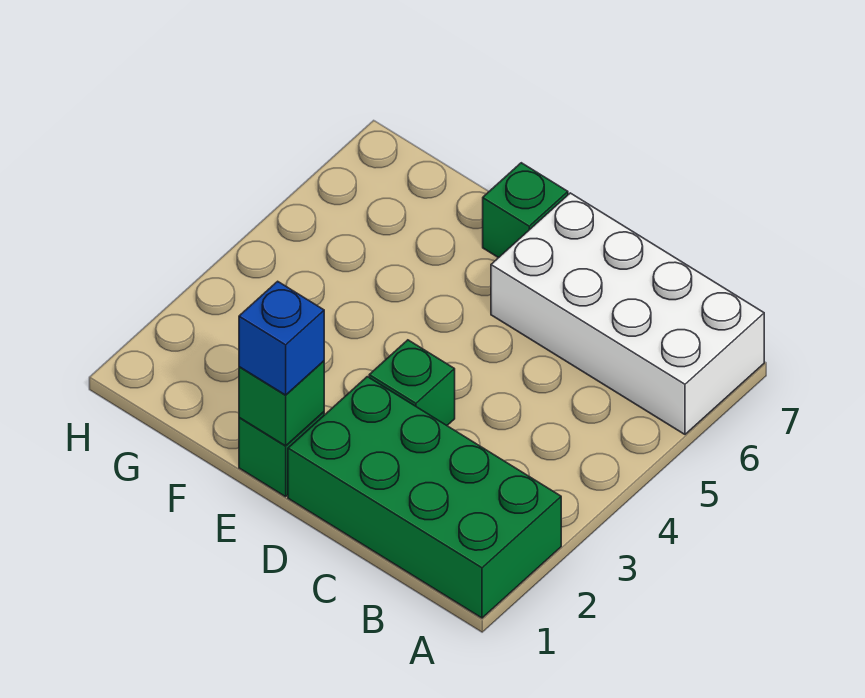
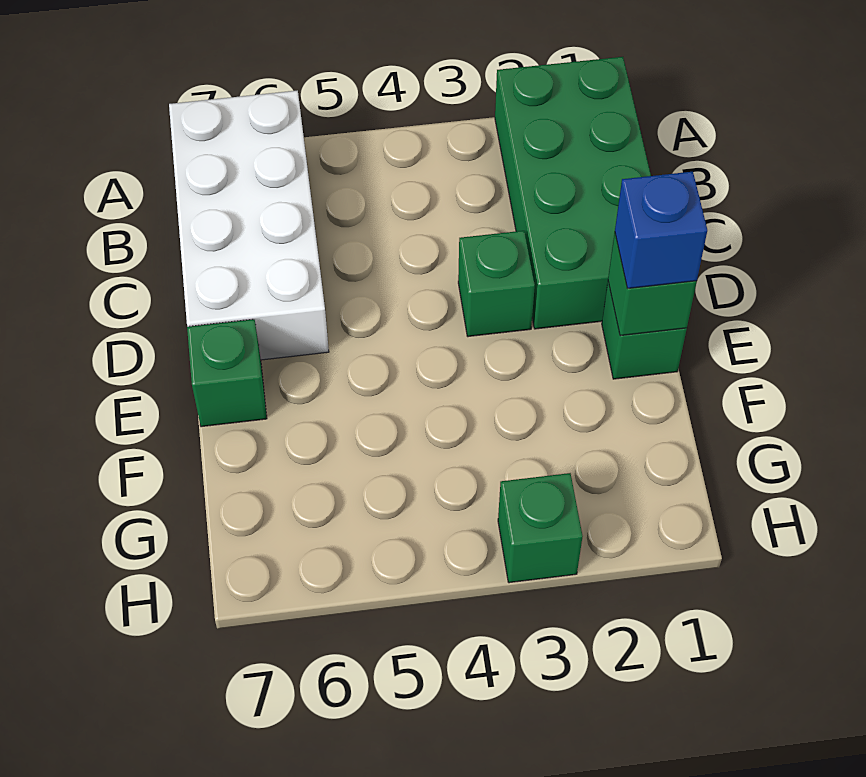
none -> green 1x1 brick [498,473,583,583]

